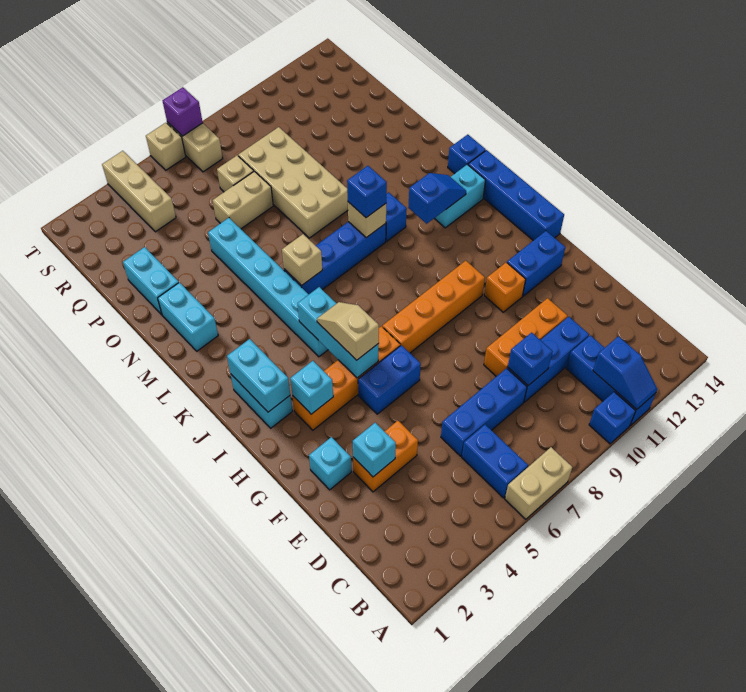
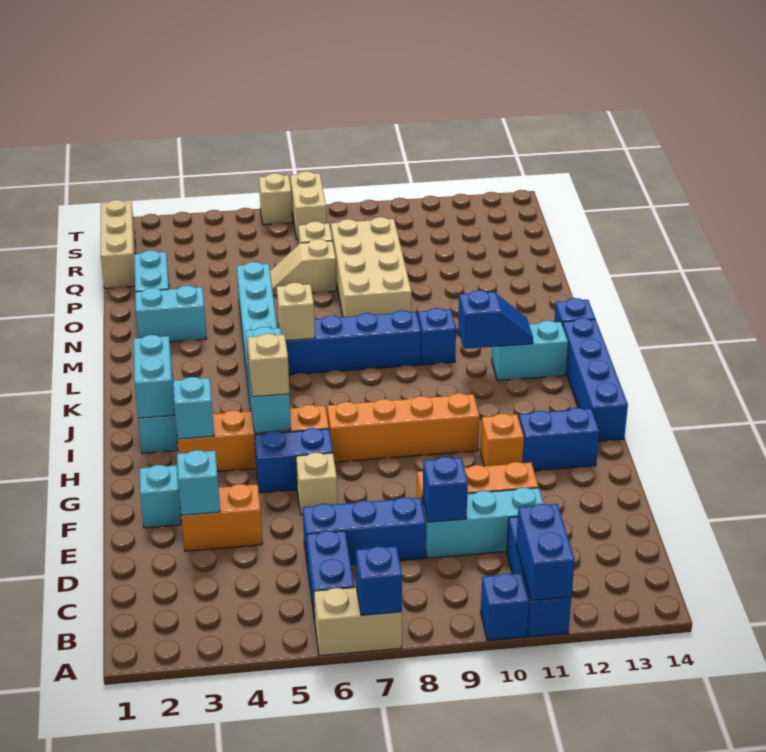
blue 1x2 slope [593,336,657,410] -> blue 1x2 brick [516,504,575,601]
blue 1x3 brick [507,317,589,402] -> cyan 1x3 brick [423,488,544,558]
tan 1x1 brick [348,202,386,238] -> tan 1x1 brick moved to [296,453,337,515]
blue 1x1 brick [347,166,387,218] -> blue 1x1 brick moved to [356,546,402,615]
cyan 1x2 brick [158,282,218,351] -> cyan 1x2 brick turned to [135,286,207,342]
tan 1x2 brick [213,171,273,229] -> tan 1x2 slope [270,239,336,295]
tan 1x3 brick [102,151,176,232] -> tan 1x3 brick moved to [101,200,135,288]
purple 1x1 brick [163,87,203,136] -> none

